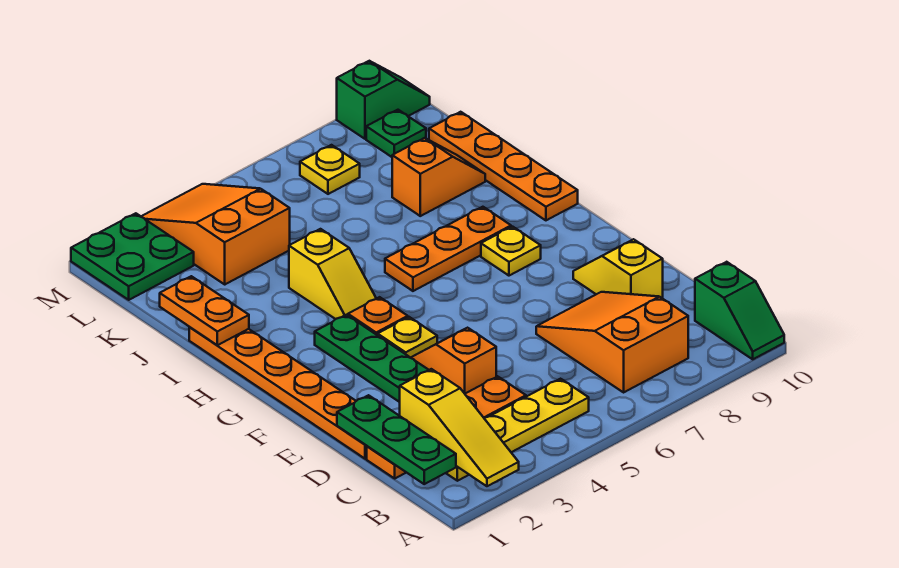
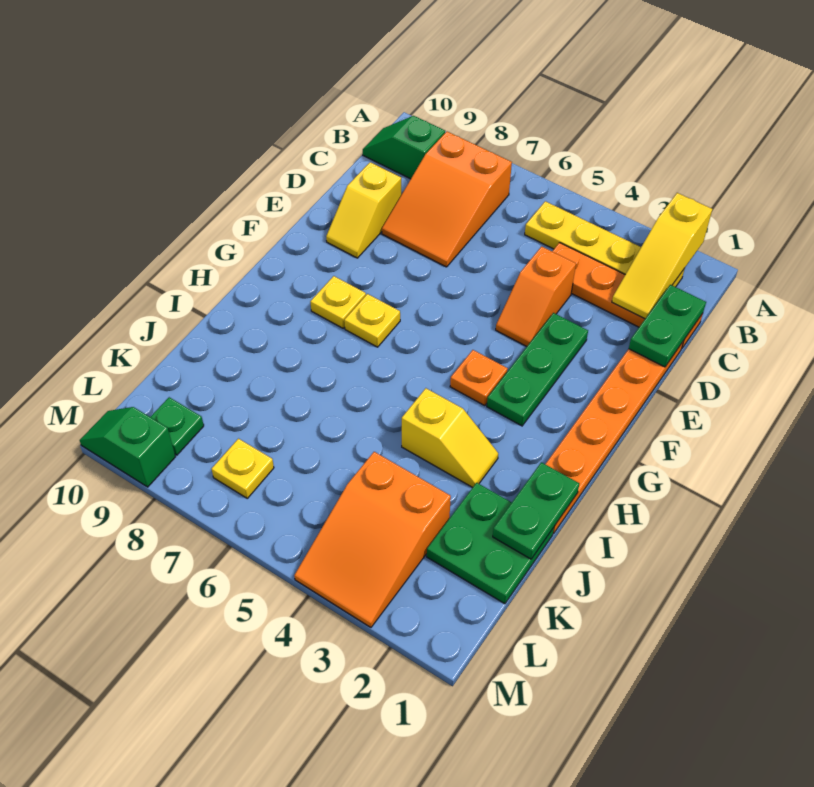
yellow 1x3 slope [400,369,519,486] -> yellow 1x3 slope turned to [612,193,712,319]
green 1x2 slope [695,262,784,359] -> green 1x2 slope turned to [363,116,445,179]
green 1x3 plate [337,395,456,484] -> green 1x2 plate [629,285,706,367]
yellow 1x1 plate [378,317,437,358] -> yellow 1x1 plate moved to [344,294,400,347]
yellow 1x2 slope [289,229,376,319] -> yellow 1x2 slope turned to [402,388,498,487]
orange 1x3 plate [385,207,511,291] -> none
orange 1x4 plate [429,112,578,220] -> none
orange 1x2 plate [160,276,249,345] -> green 1x2 plate [493,462,579,559]
orange 1x2 slope [392,138,485,216] -> none
green 2x2 plate [71,213,194,300] -> green 2x2 plate moved to [427,483,554,604]

